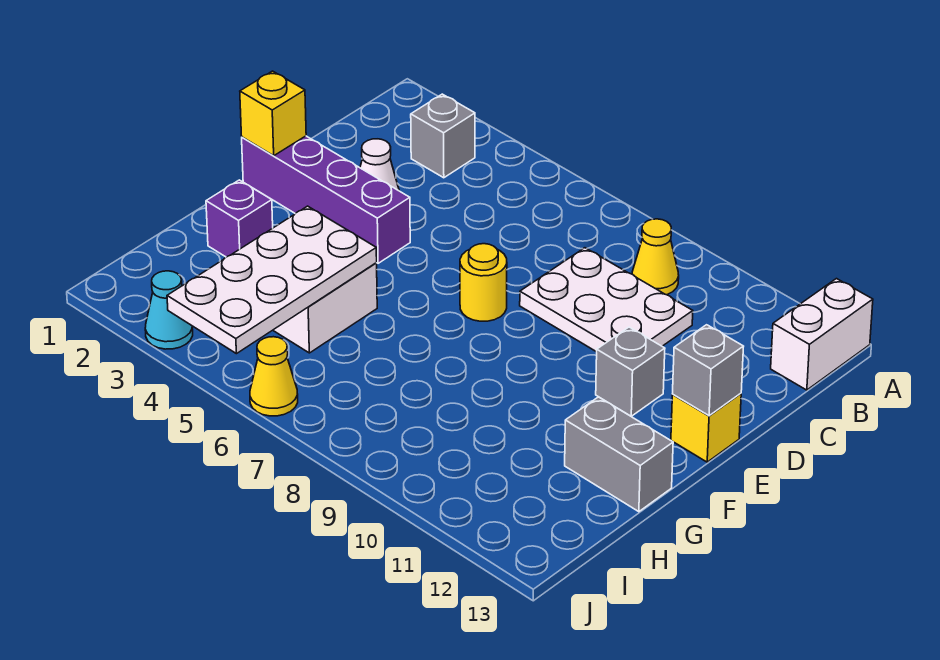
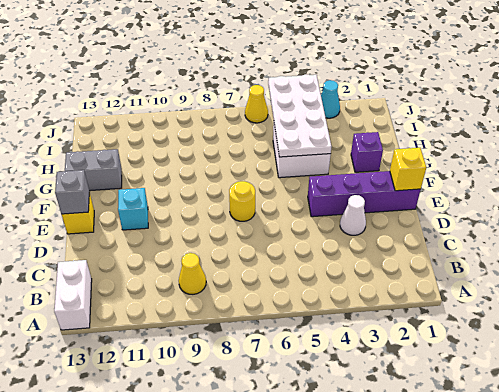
grey 1x1 brick [411,94,475,178] -> none
white 2x3 plate [520,248,693,352] -> none
grey 1x1 brick [596,327,665,416] -> cyan 1x1 brick [118,188,148,230]

